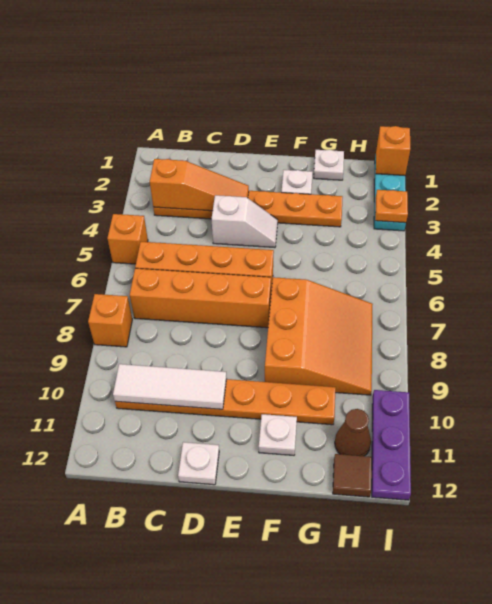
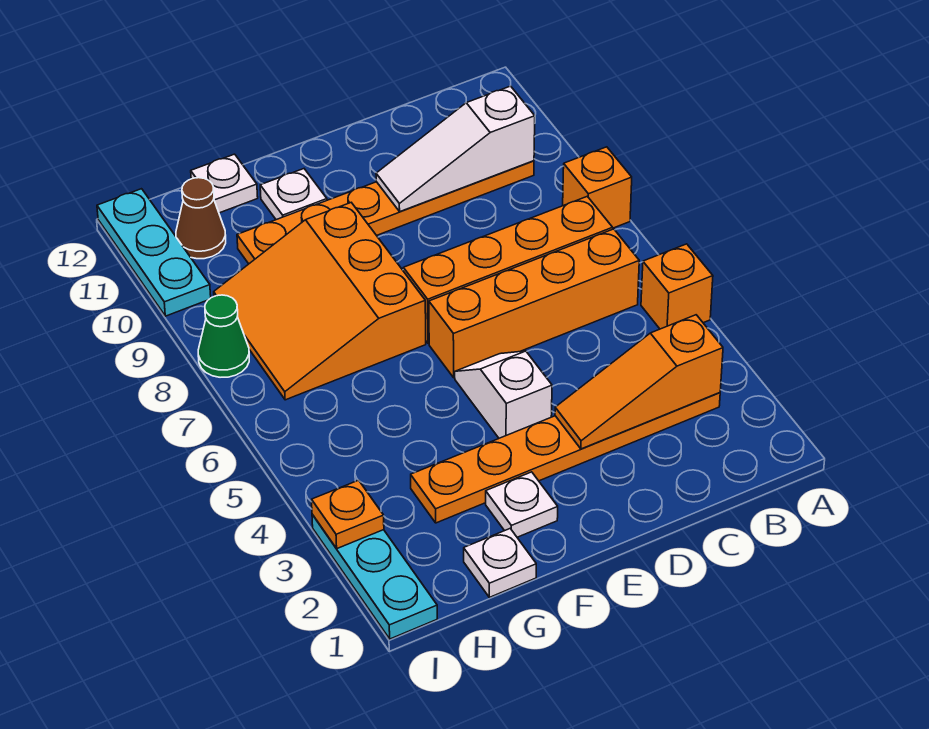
white 1x3 tile [113,364,227,409] -> white 1x3 slope [376,86,535,211]
white 1x2 slope [212,195,278,248] -> white 1x2 slope turned to [455,351,552,438]
white 1x1 plate [178,442,219,485] -> white 1x1 plate moved to [191,154,258,213]
brown 1x1 tile [333,454,372,497] -> none
orange 1x1 brick [376,126,410,175] -> none
none -> green 1x1 cone [198,295,249,377]
purple 1x3 plate [372,390,411,500] -> cyan 1x3 plate [97,189,211,316]

